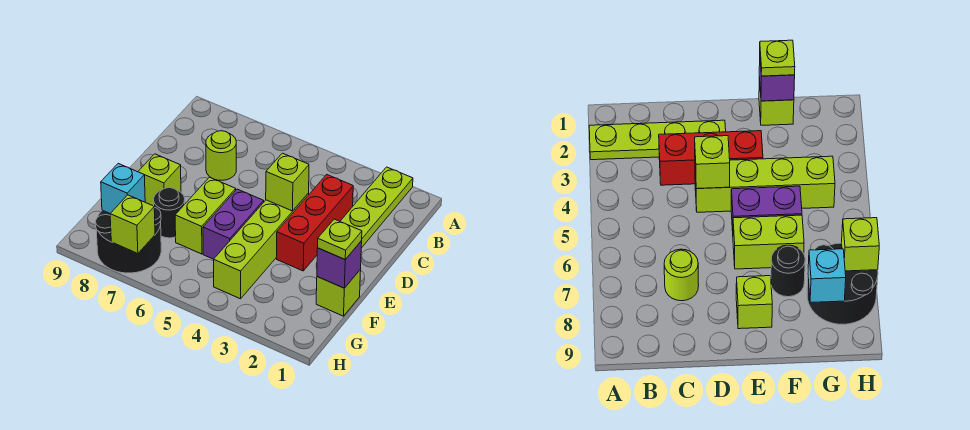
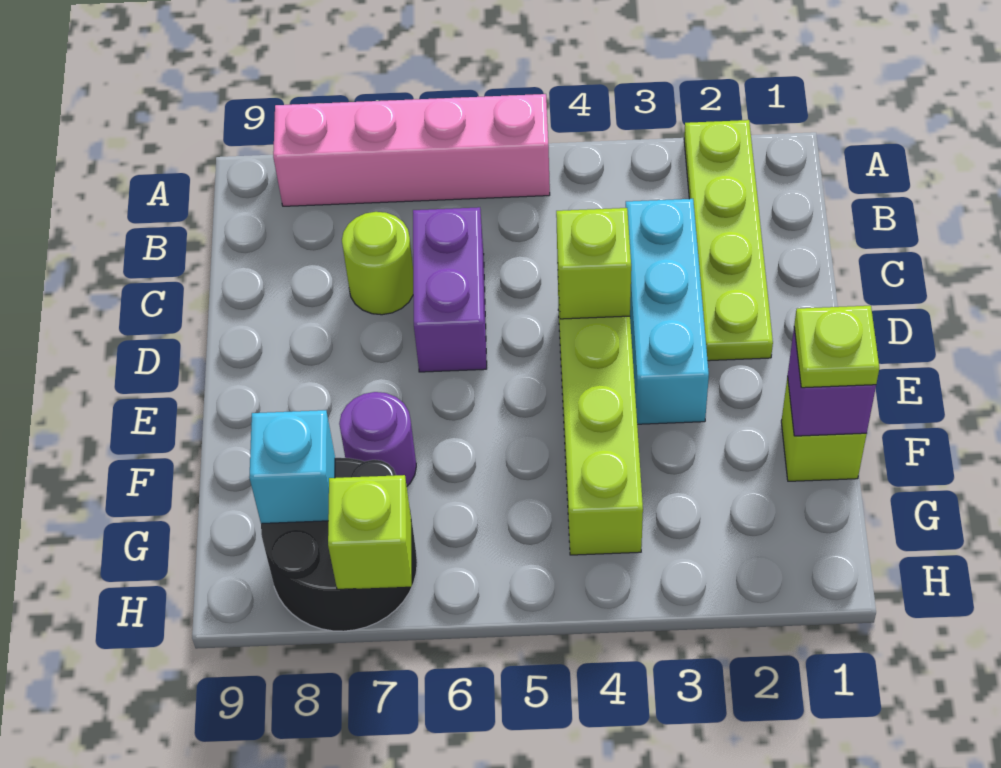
none -> pink 1x4 brick [273,94,550,206]
red 1x3 brick [277,175,353,271] -> cyan 1x3 brick [626,199,709,424]
purple 1x2 brick [203,189,264,259] -> purple 1x2 brick moved to [413,207,487,372]
lime 1x2 brick [175,177,236,254] -> none
lime 1x1 brick [138,154,181,206] -> none
black 1x1 round brick [153,188,185,238] -> purple 1x1 round brick [339,392,416,486]

